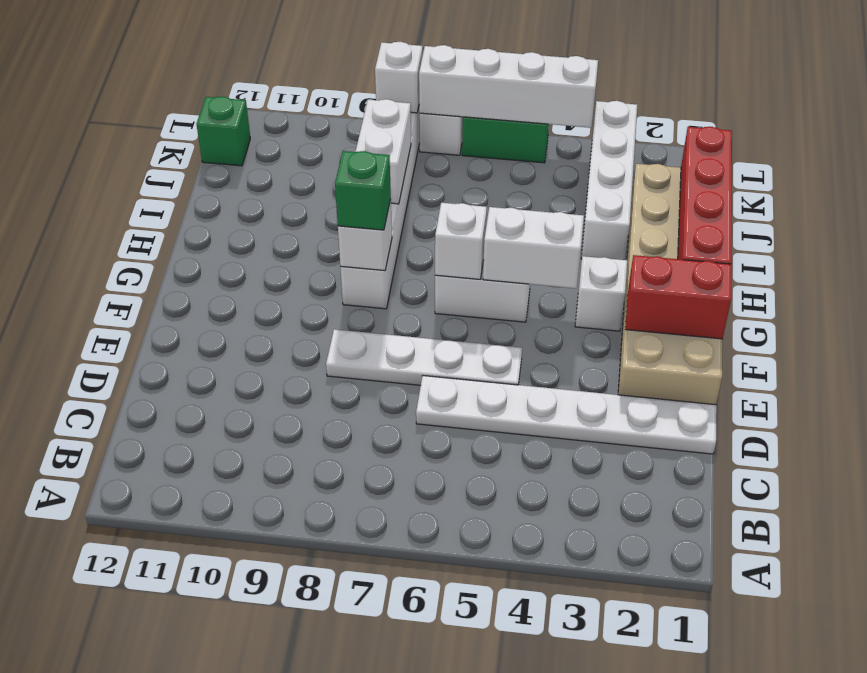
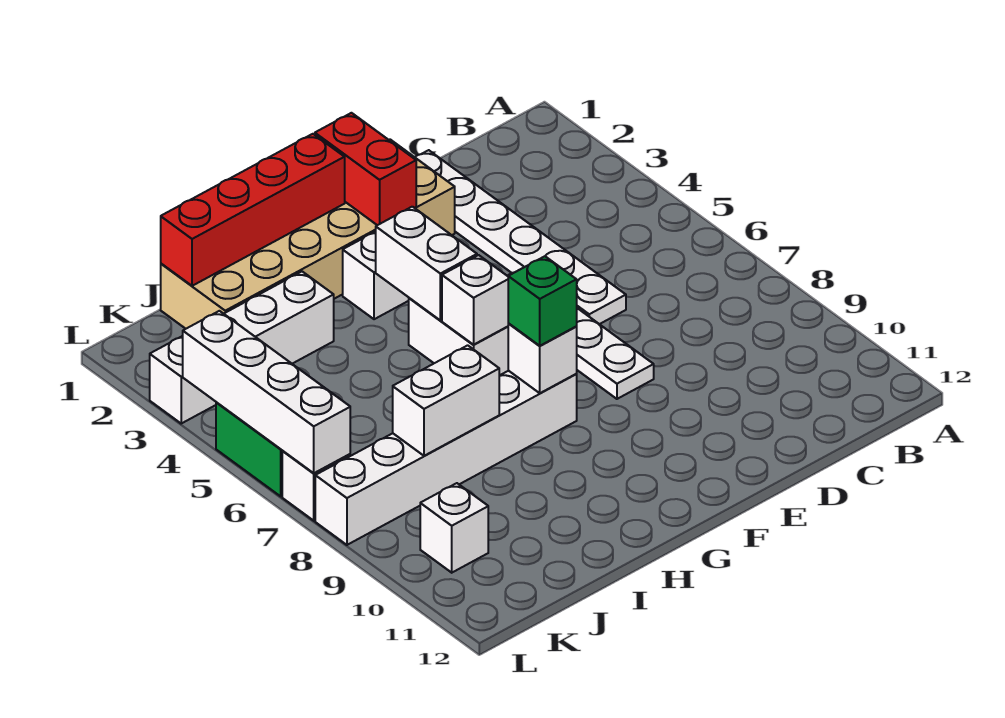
green 1x1 brick [196,96,250,166] -> none
white 1x1 brick [375,42,423,113] -> white 1x1 brick moved to [420,483,488,573]

